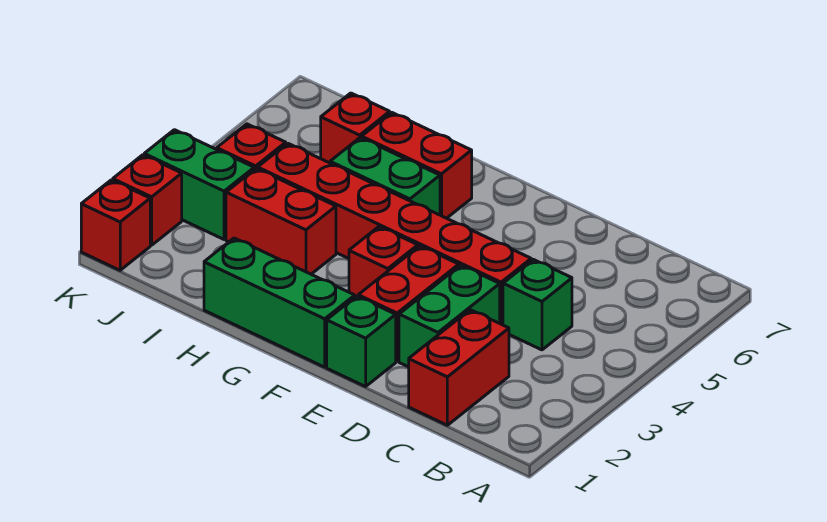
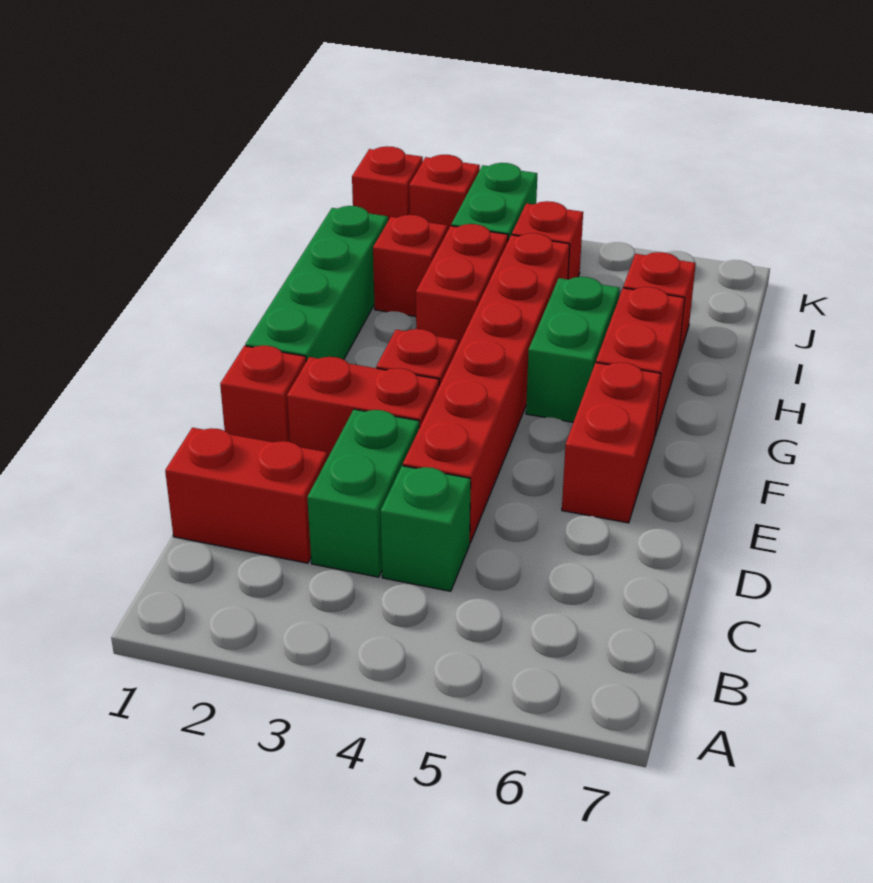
green 1x2 brick [399,265,500,367] -> green 1x2 brick turned to [307,409,420,577]
green 1x1 brick [327,296,396,387] -> red 1x1 brick [220,346,306,442]
none -> red 1x2 brick [562,362,661,523]
green 1x3 brick [204,238,355,367] -> green 1x4 brick [245,206,388,361]
none -> red 1x1 brick [373,215,448,317]

